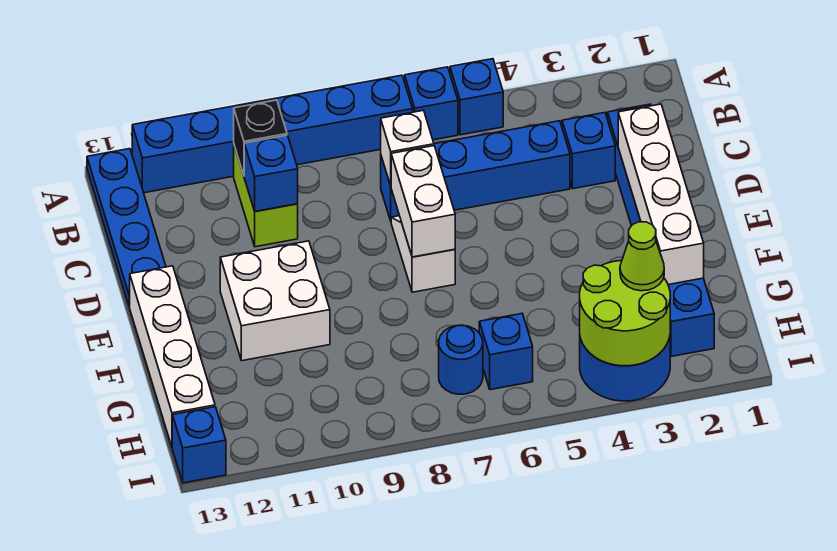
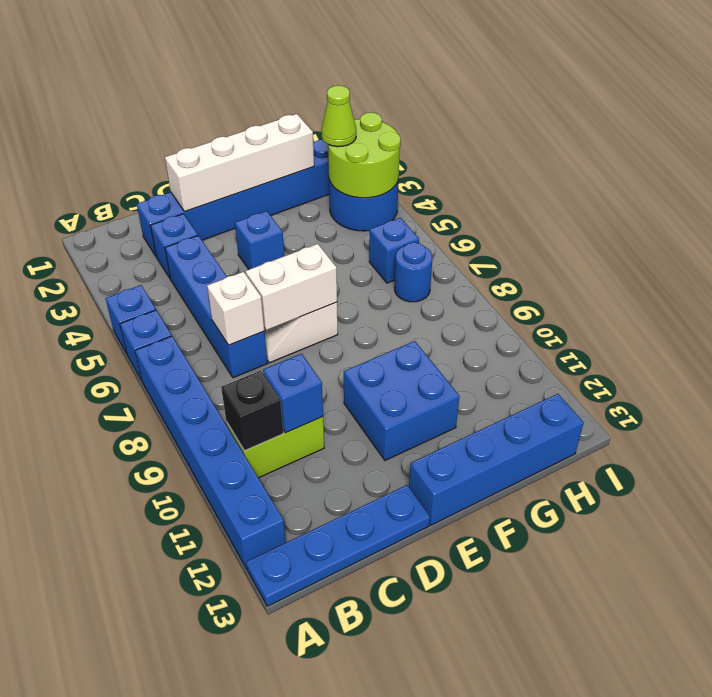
white 2x2 brick [220,241,330,361] -> blue 2x2 brick [344,341,460,460]
white 1x4 brick [130,266,215,446] -> blue 1x4 brick [409,394,584,525]
blue 1x1 brick [172,407,226,483] -> blue 1x1 brick moved to [235,211,284,269]

